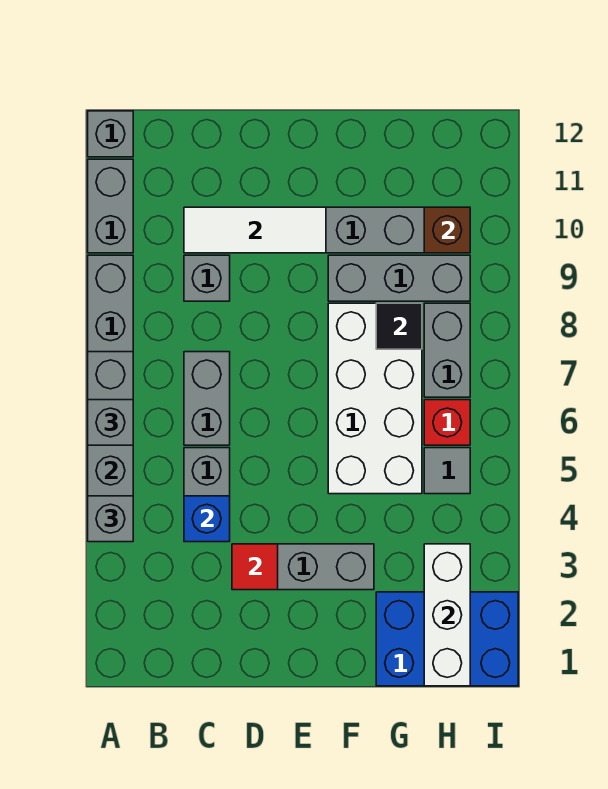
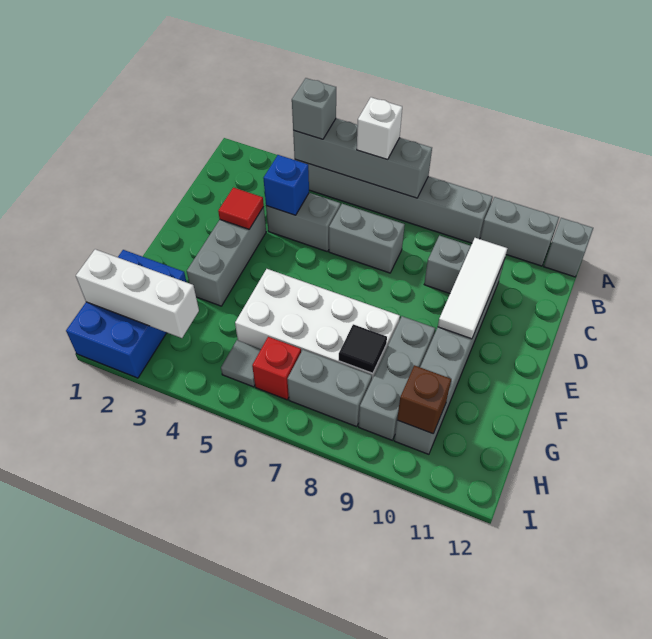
grey 1x1 brick [88,400,133,445] -> white 1x1 brick [357,97,402,159]

